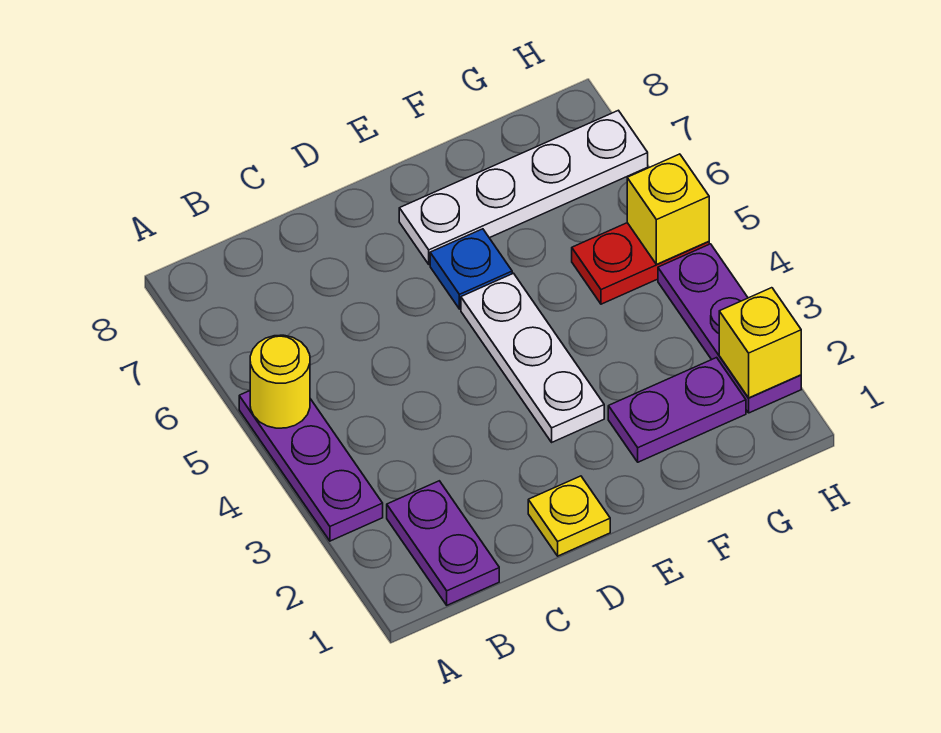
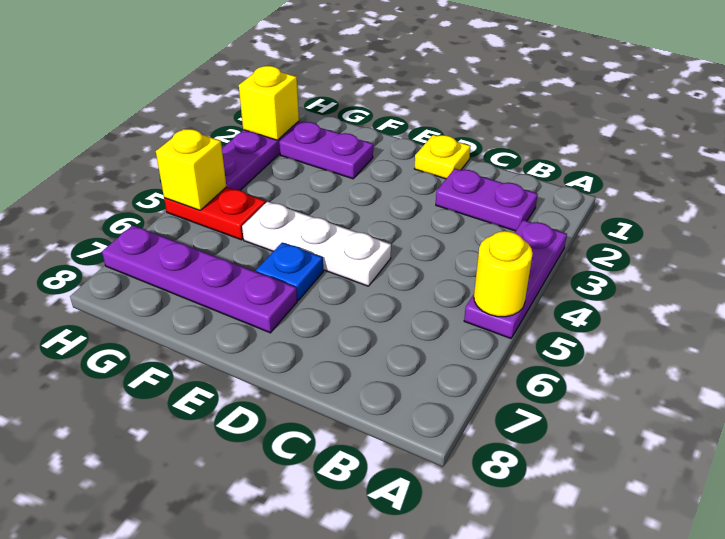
purple 1x2 plate [387,481,499,605] -> purple 1x2 plate turned to [436,169,538,231]
white 1x3 plate [461,273,604,442] -> white 1x3 plate turned to [242,202,391,286]
white 1x4 plate [399,110,648,264] -> purple 1x4 plate [102,225,297,333]

